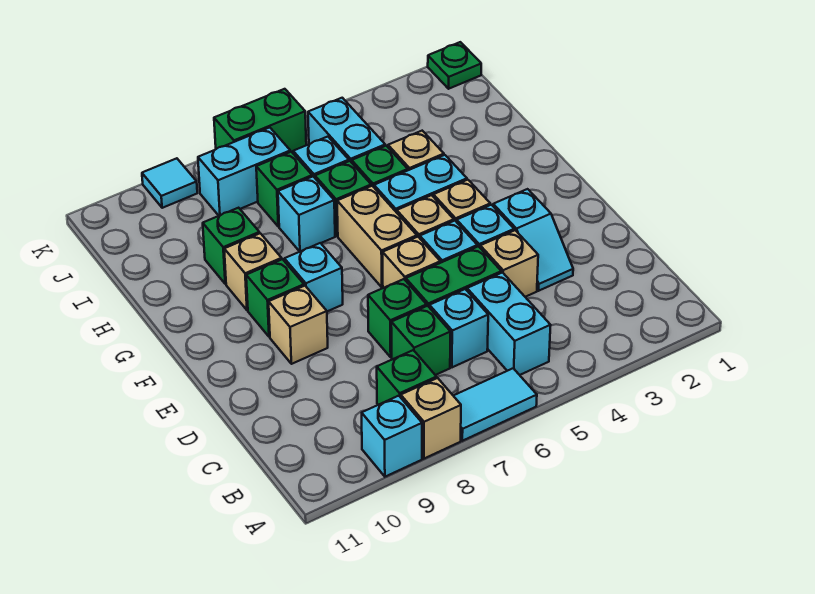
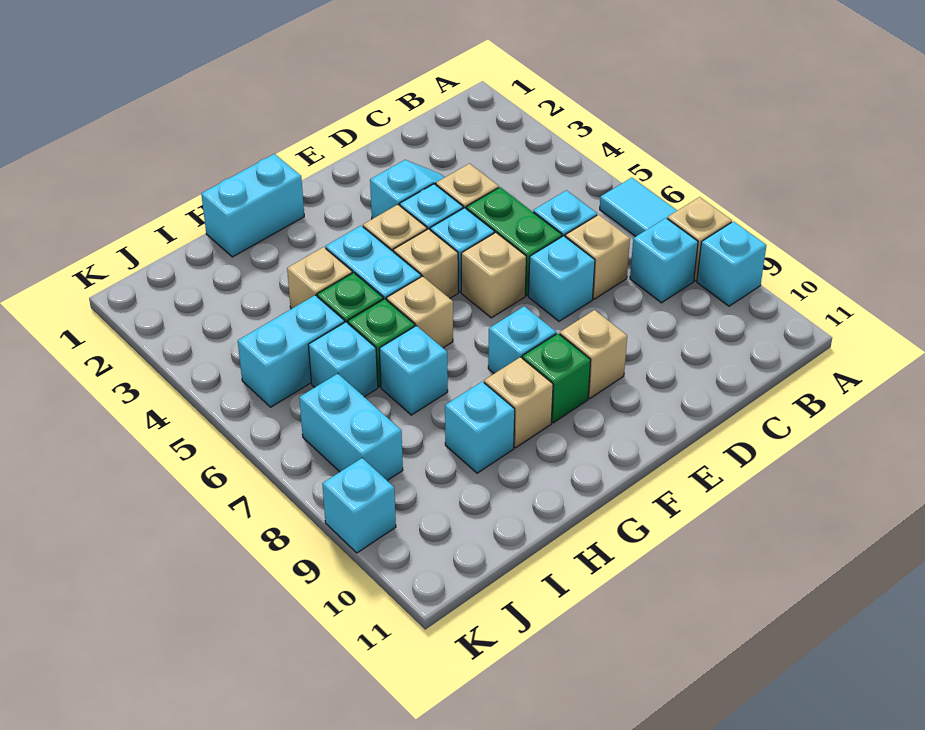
cyan 1x2 brick [467,273,551,375] -> cyan 1x2 brick moved to [201,154,304,257]
green 1x1 brick [377,350,437,405] -> cyan 1x1 brick [630,218,698,303]
green 1x1 brick [391,306,451,375] -> tan 1x1 brick [565,215,630,299]
green 1x1 brick [368,279,427,357] -> cyan 1x1 brick [528,236,595,321]
tan 1x2 brick [337,186,417,287] -> tan 1x1 brick [387,276,453,348]
green 1x1 brick [203,208,259,284] -> cyan 1x1 brick [445,382,515,473]
green 1x1 brick [256,152,312,227] -> none
green 1x1 plate [428,42,481,89] -> none
green 1x2 brick [214,89,306,153] -> none
cyan 1x1 tile [142,158,197,208] -> cyan 1x1 brick [322,458,396,553]

